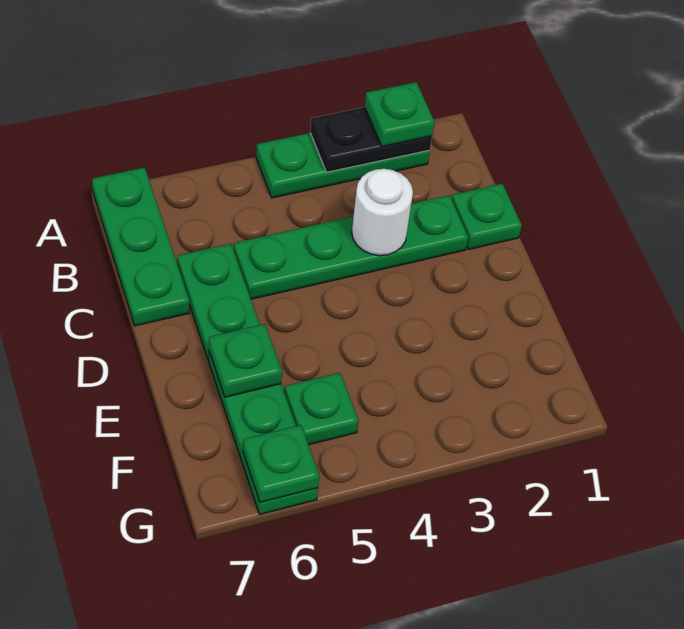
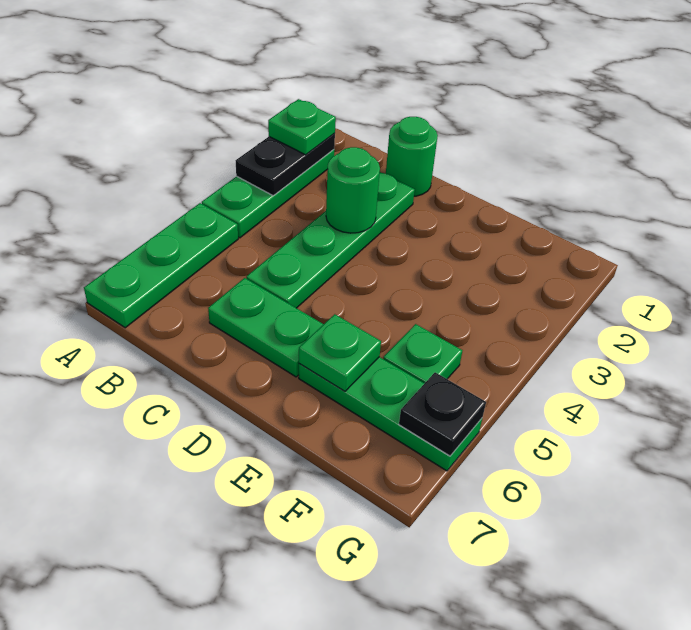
green 1x3 plate [92,167,189,326] -> green 1x3 plate turned to [84,203,238,328]
green 1x1 plate [452,184,522,250] -> green 1x1 round brick [386,117,438,196]
white 1x1 round brick [352,169,413,256] -> green 1x1 round brick [326,147,380,233]
green 1x1 plate [243,425,319,502] -> black 1x1 plate [399,372,486,456]

